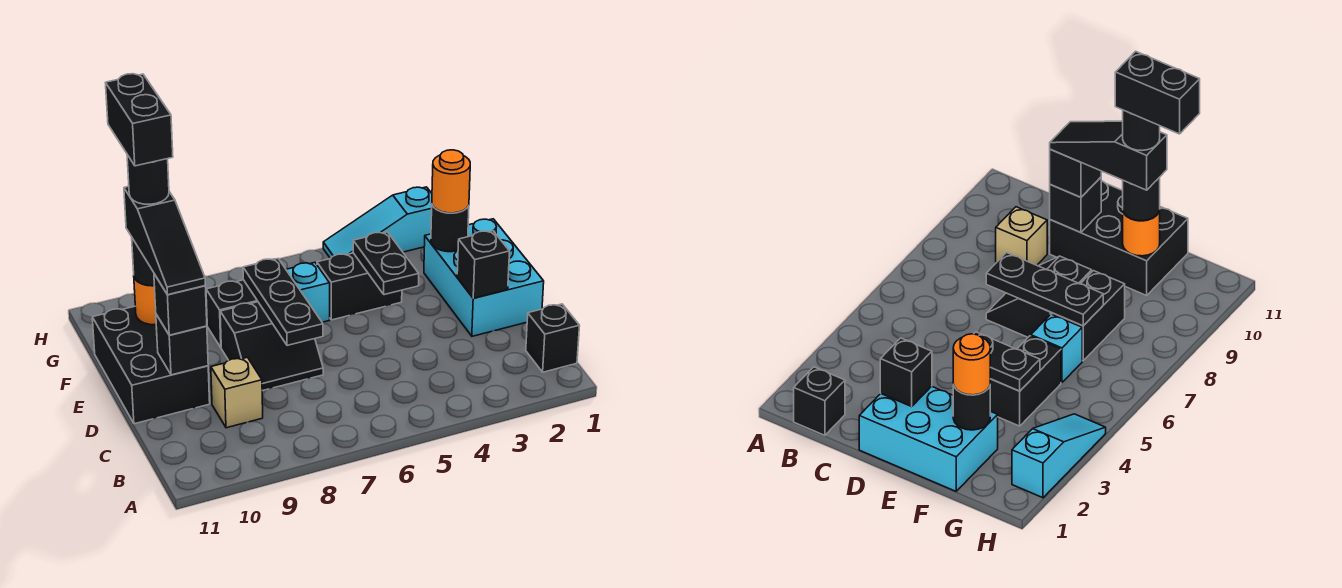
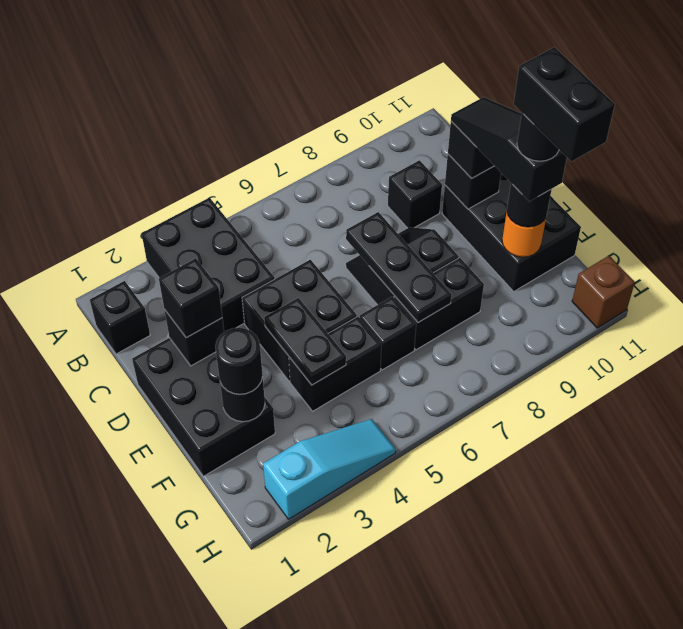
none -> black 2x3 brick [142,198,275,332]
tan 1x1 brick [211,357,263,428] -> black 1x1 brick [388,160,442,228]
cyan 2x3 brick [424,219,544,336] -> black 2x3 brick [132,338,275,476]
none -> black 1x1 brick [159,258,222,338]
none -> black 2x2 brick [242,260,357,381]
orange 1x1 round brick [432,150,470,213] -> black 1x1 round brick [215,328,263,394]
cyan 1x1 brick [286,262,330,322] -> black 1x1 brick [360,297,416,370]
none -> brown 1x1 brick [572,256,635,328]

